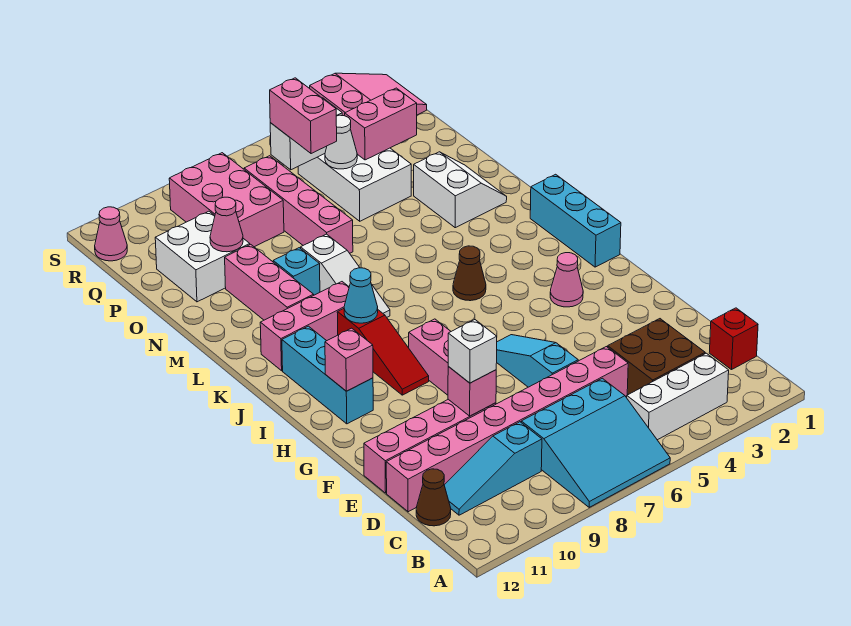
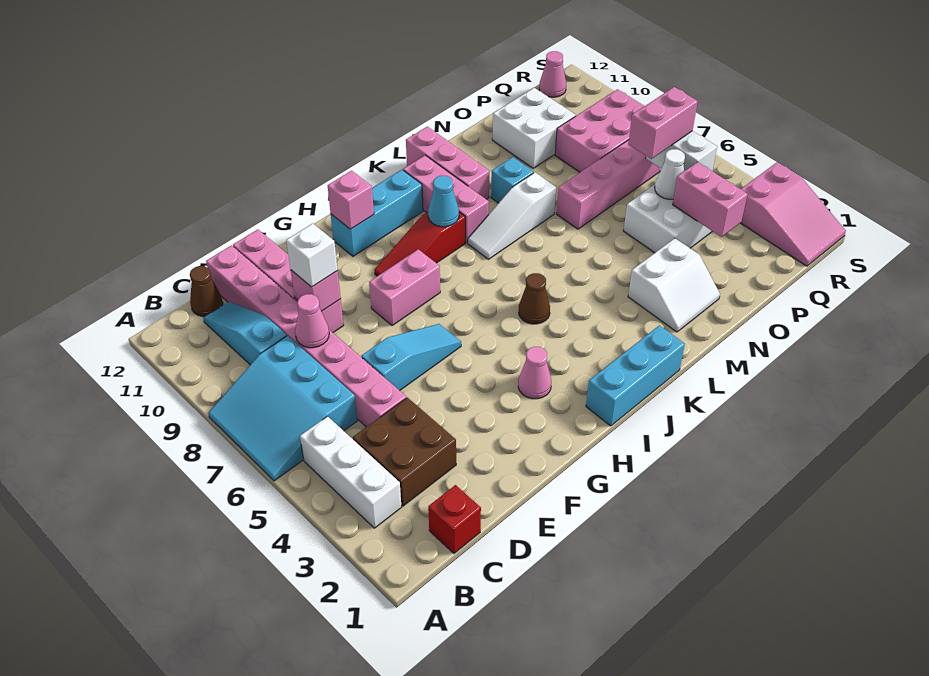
pink 1x3 brick [225,244,314,320] -> pink 1x3 brick turned to [406,127,489,199]
pink 1x1 cone [210,197,243,252] -> pink 1x1 cone moved to [295,294,329,348]

